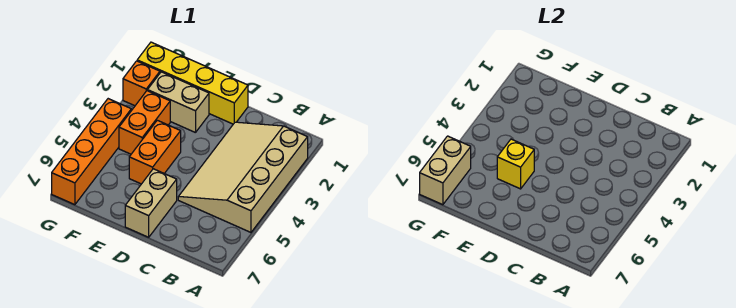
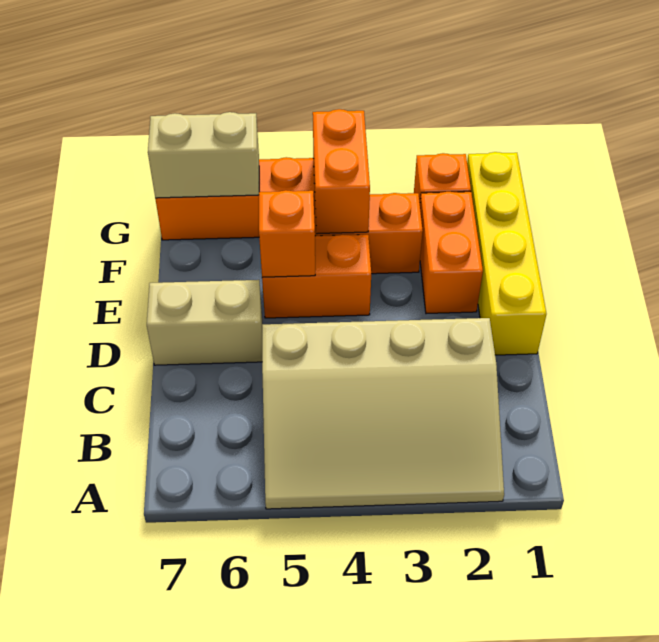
tan 3x4 slope [178,122,308,232] -> tan 3x4 slope turned to [262,318,504,509]
tan 1x2 brick [148,72,209,133] -> orange 1x2 brick [420,192,483,314]
yellow 1x1 brick [497,139,534,189] -> orange 1x1 brick [259,190,315,277]
none -> orange 1x2 brick [313,109,370,234]

